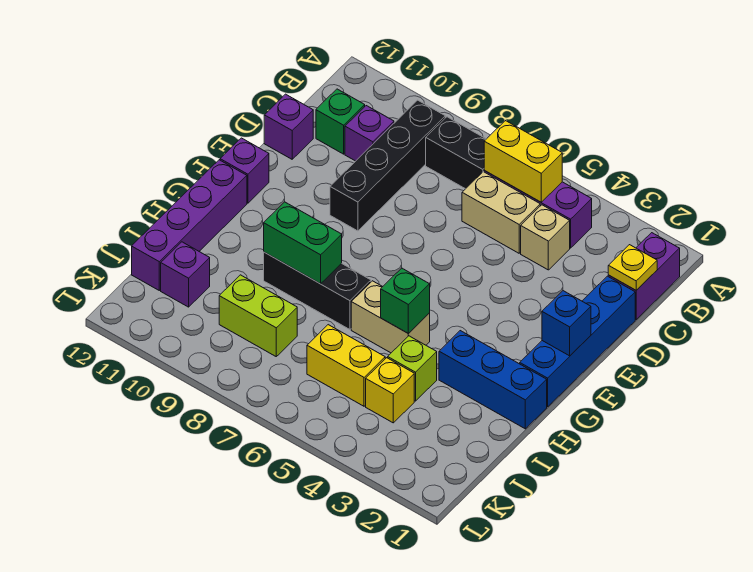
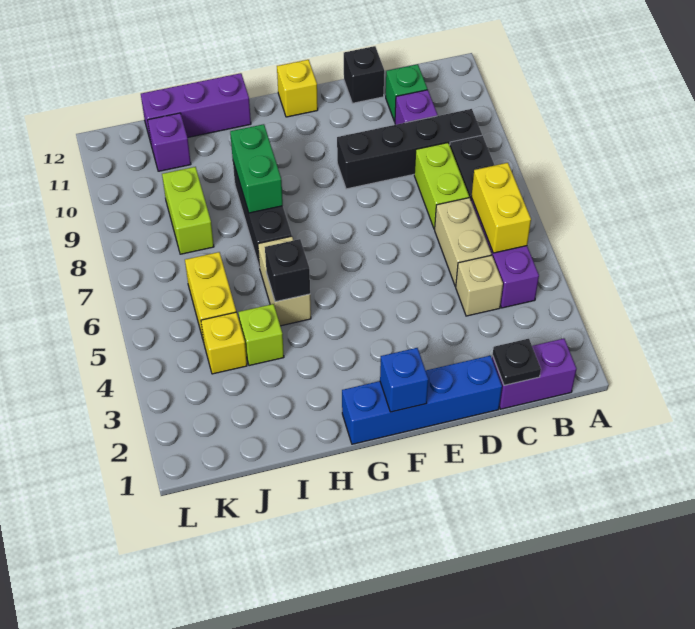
yellow 1x1 plate [608,245,657,290] -> black 1x1 plate [493,339,541,385]
none -> lime 1x2 brick [414,143,469,229]
purple 1x1 brick [264,94,313,159] -> black 1x1 brick [344,46,384,103]
purple 1x1 brick [220,138,269,203] -> yellow 1x1 brick [277,60,318,117]
purple 1x4 brick [132,160,247,290] -> purple 1x3 brick [141,73,251,142]
blue 1x3 brick [439,331,547,429] -> none
green 1x1 brick [381,268,430,334] -> black 1x1 brick [265,239,310,302]

